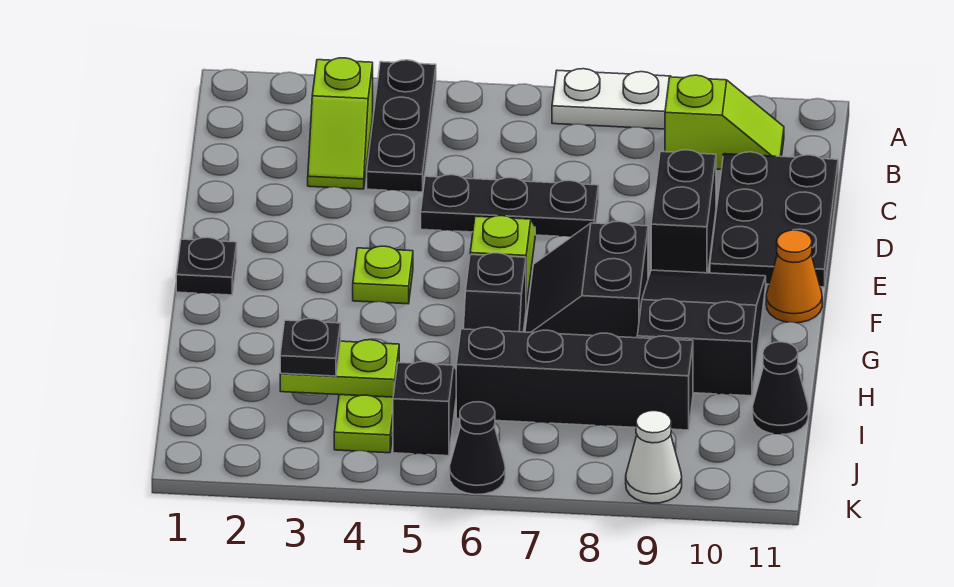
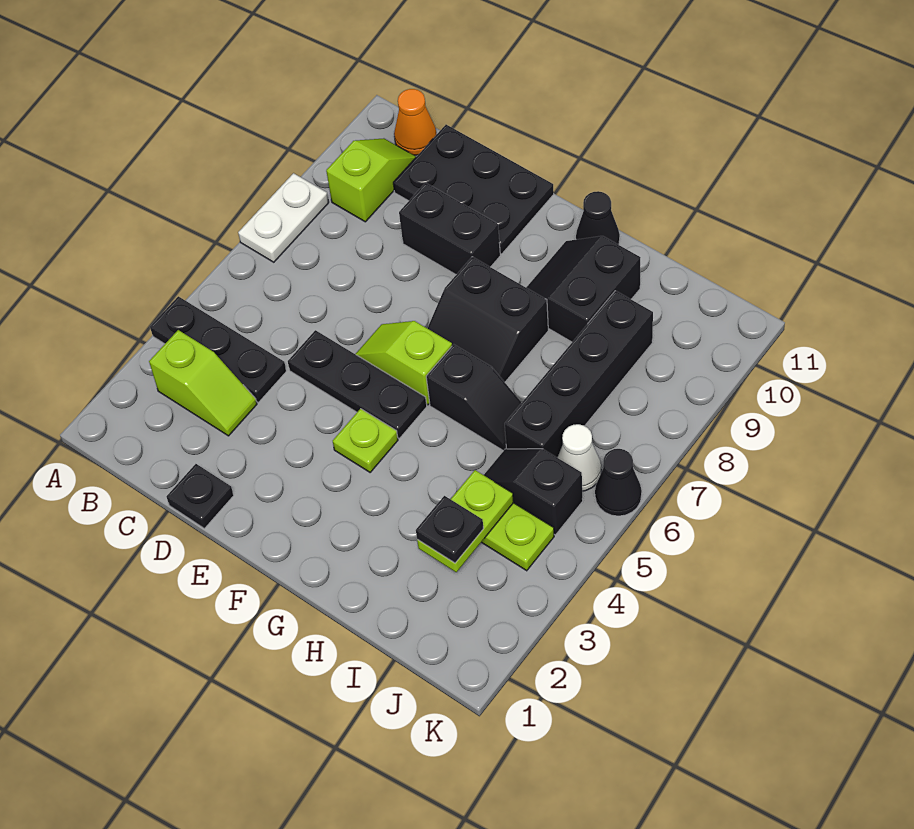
black 1x3 plate [421,175,599,237] -> black 1x3 plate turned to [288,330,427,438]
black 1x1 plate [176,237,237,295] -> black 1x1 plate moved to [167,464,234,528]
black 2x3 slope [637,270,766,396] -> black 2x2 slope [526,236,640,342]
orange 1x1 cone [766,230,822,323] -> orange 1x1 cone moved to [394,89,437,155]
black 1x1 cone [752,342,808,434] -> black 1x1 cone moved to [576,191,620,245]
white 1x1 cone [626,411,682,503] -> white 1x1 cone moved to [557,424,601,491]

